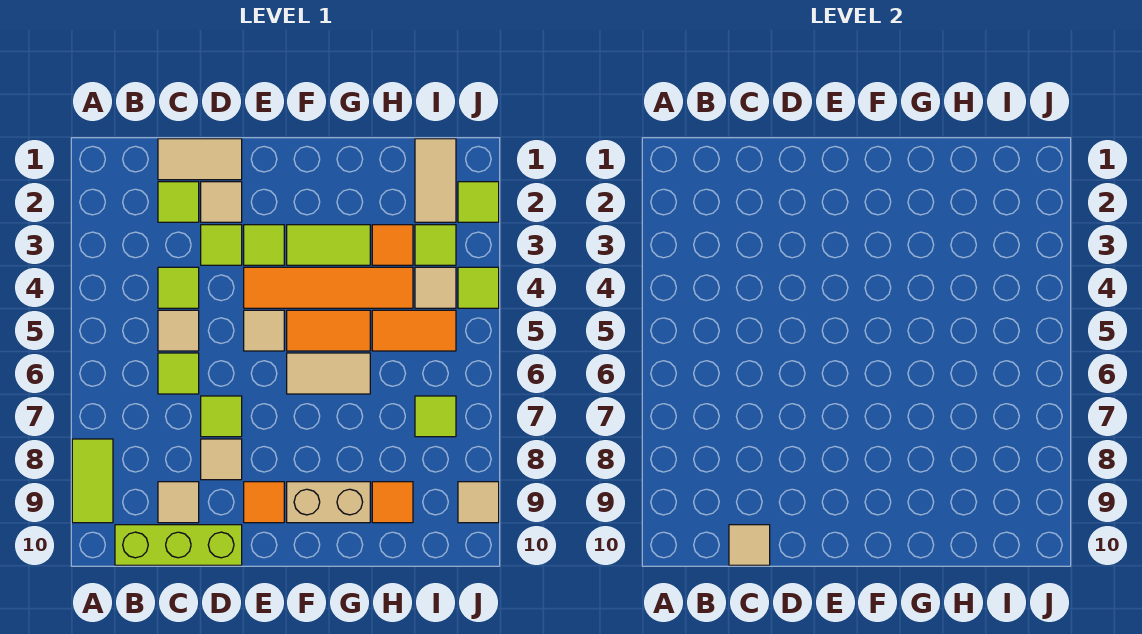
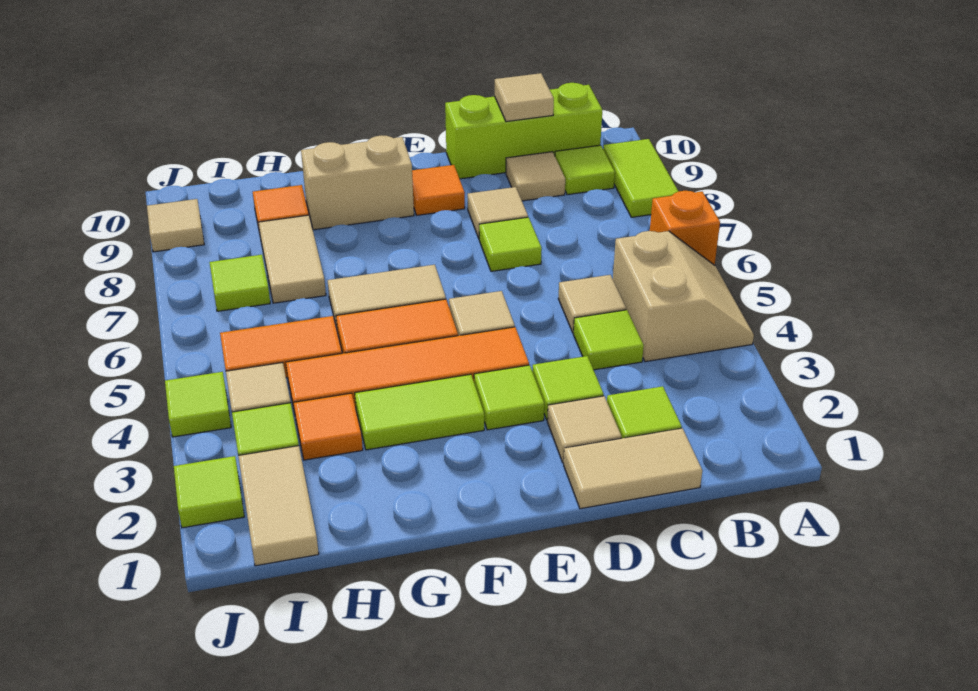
none -> tan 2x2 slope [613,231,754,362]
none -> orange 1x1 brick [650,191,720,265]
lime 1x1 tile [158,353,199,394] -> lime 1x1 tile moved to [555,145,615,195]
none -> tan 1x2 tile [258,215,326,303]

